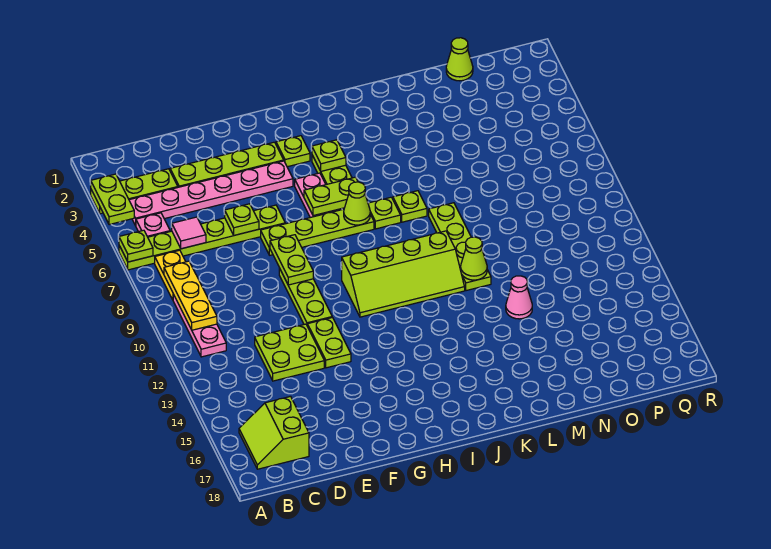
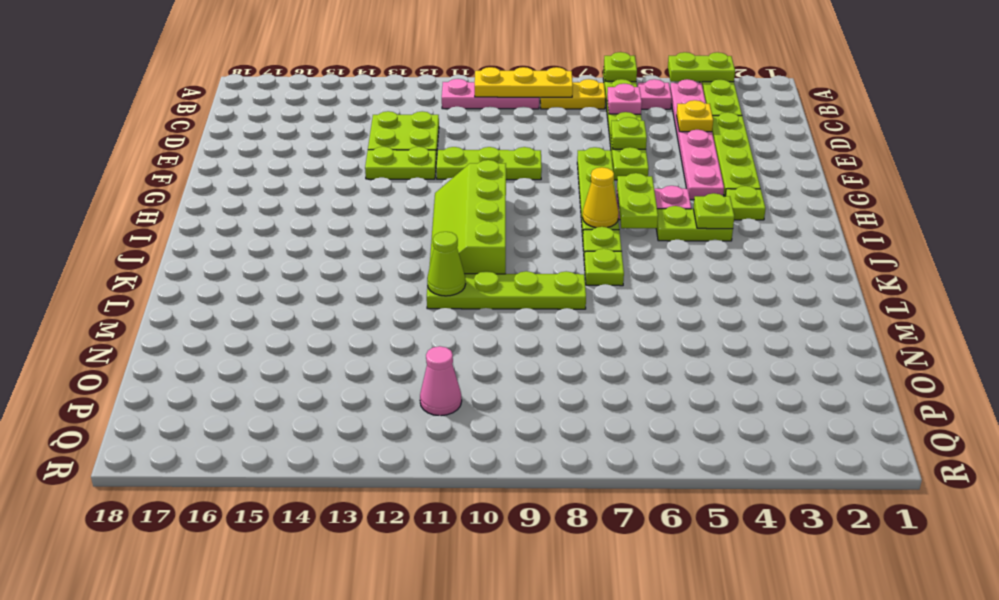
lime 2x2 slope [239,396,309,469] -> none
pink 1x1 tile [172,217,206,249] -> pink 1x1 plate [607,84,642,114]
none -> yellow 1x1 plate [677,100,713,132]
lime 1x2 plate [270,235,313,285] -> none
lime 1x1 cone [344,182,370,225] -> yellow 1x1 cone [583,167,619,228]
pink 1x1 cone [506,276,532,319] -> pink 1x1 cone moved to [420,346,462,416]
lime 1x1 cone [446,38,473,81] -> none

